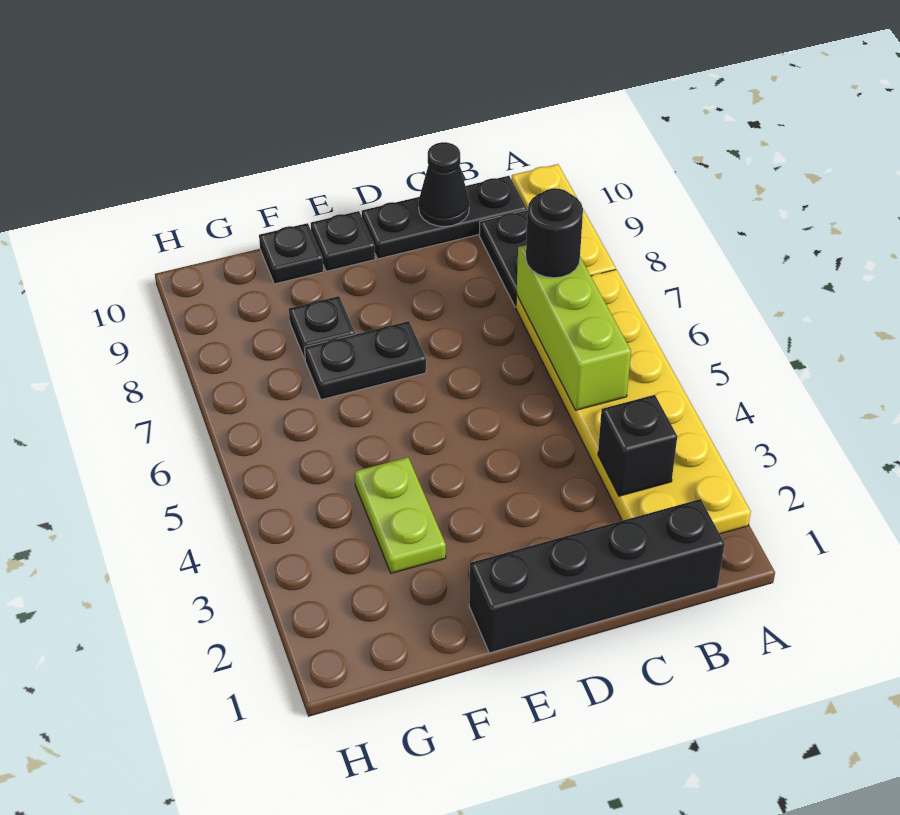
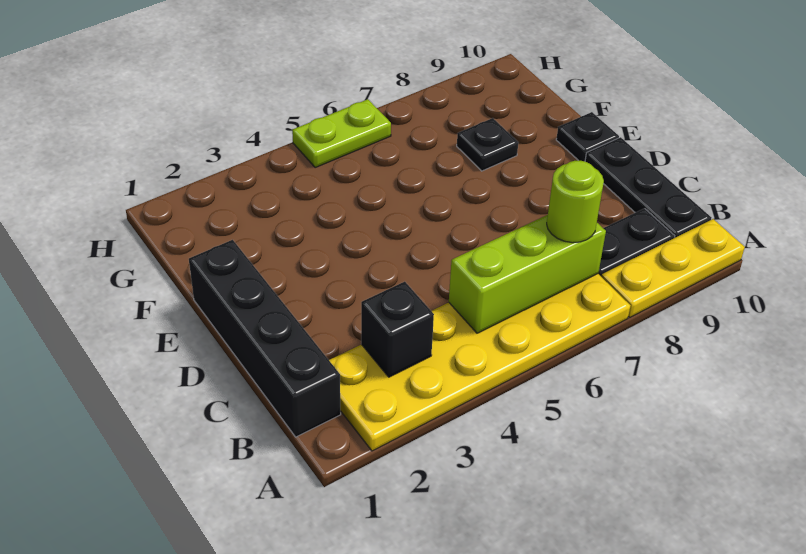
black 1x1 round brick [526,188,583,278] -> lime 1x1 round brick [547,161,604,243]
black 1x1 cone [419,142,469,227] -> none
black 1x2 plate [304,321,426,400] -> none
lime 1x2 plate [355,457,446,573] -> lime 1x2 plate moved to [292,99,391,168]
black 1x1 plate [259,223,324,284] -> none

